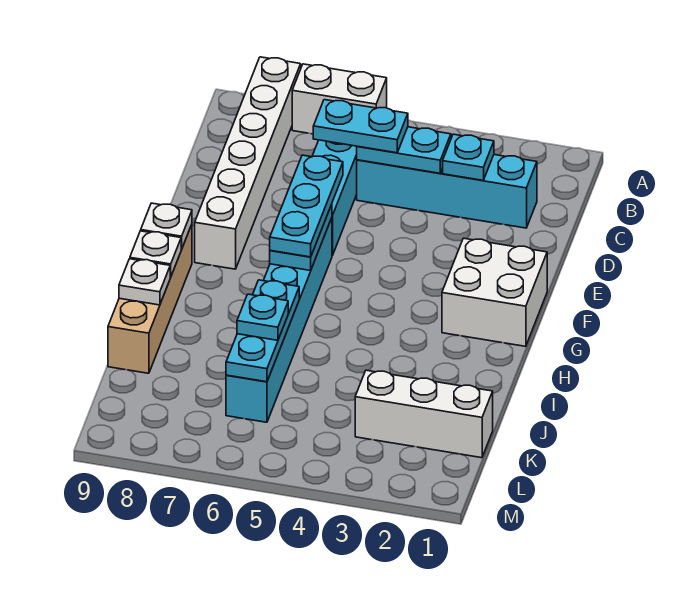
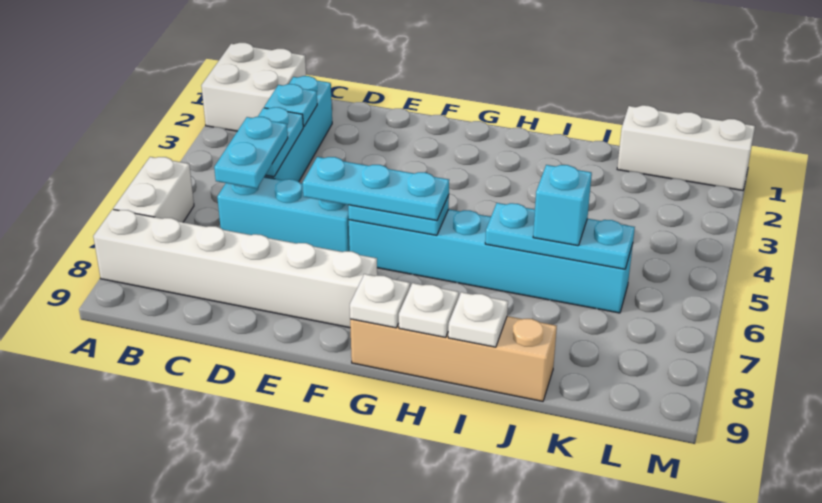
white 2x2 brick [442,238,547,346] -> white 2x2 brick moved to [201,43,306,131]
cyan 1x1 plate [237,294,288,340] -> cyan 1x1 brick [533,165,592,246]
white 1x3 brick [355,370,493,458] -> white 1x3 brick turned to [617,105,755,190]

